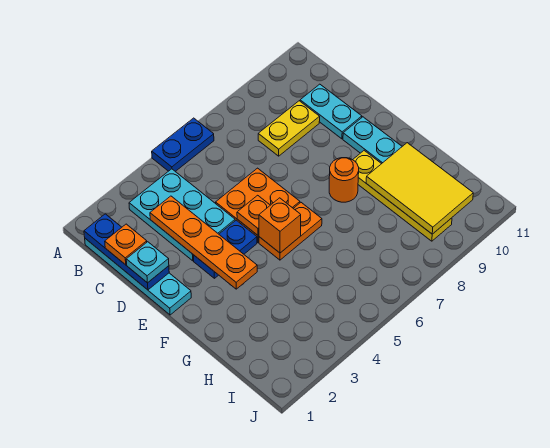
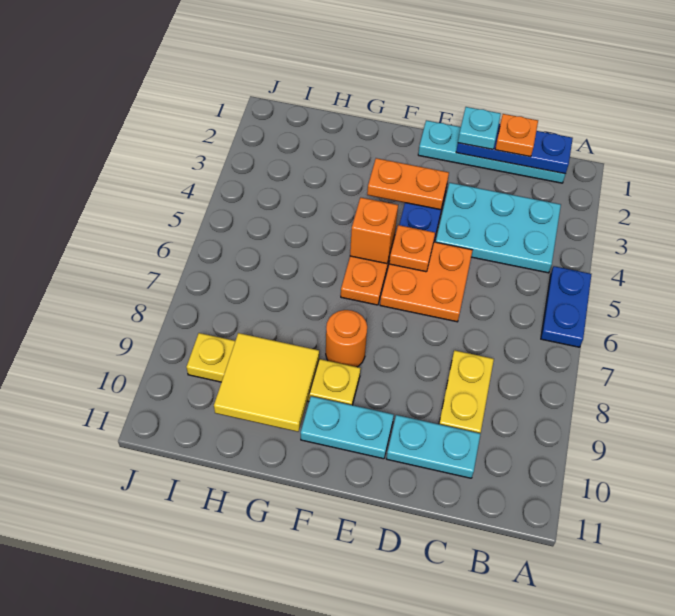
orange 1x4 plate [150,196,257,289] -> orange 1x2 plate [367,158,449,210]
yellow 2x3 tile [366,143,473,234] -> yellow 2x2 tile [214,333,319,432]

